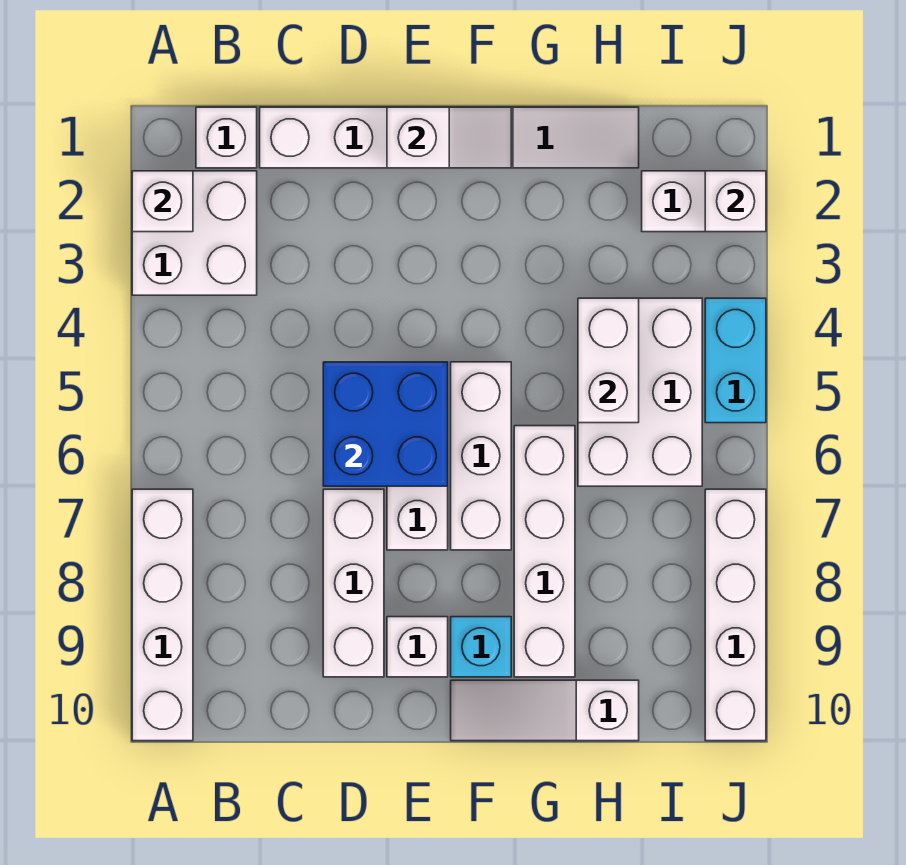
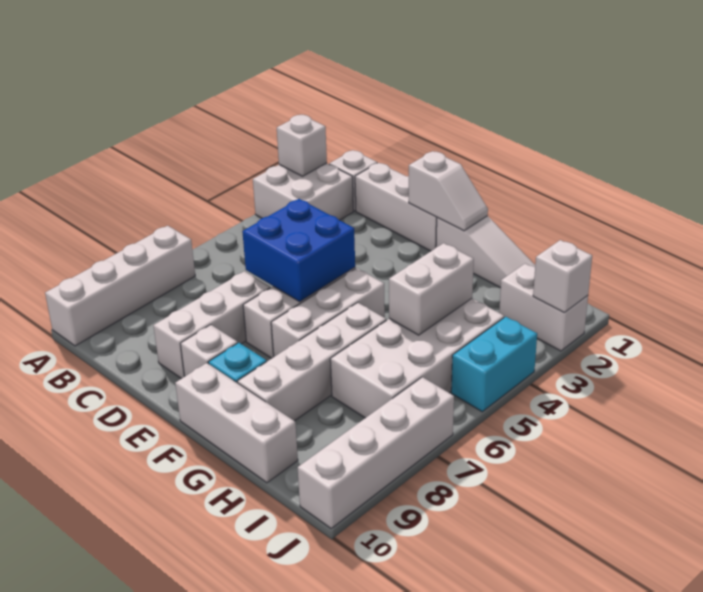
white 1x3 slope [451,680,639,741] -> white 1x3 brick [175,363,298,483]
white 2x3 brick [578,298,702,486] -> white 2x4 brick [330,299,504,418]

